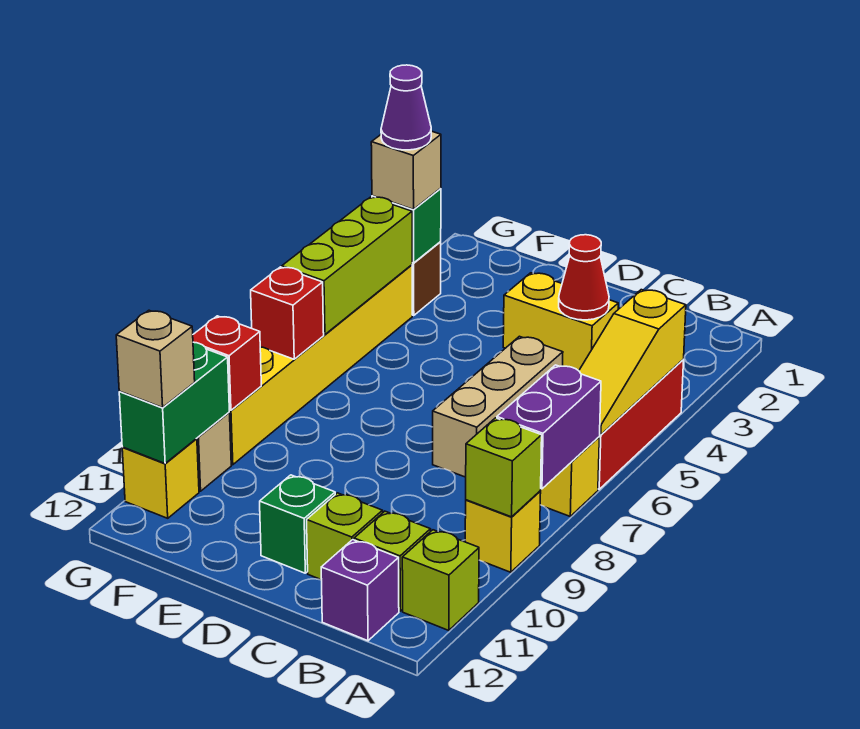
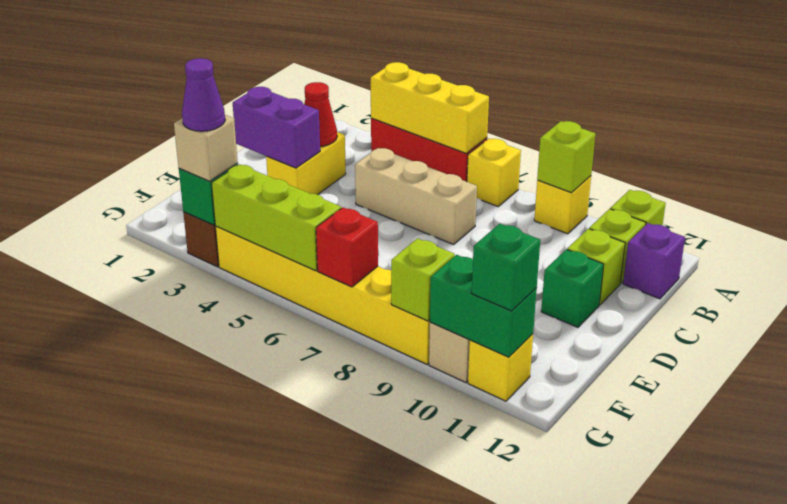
yellow 1x3 slope [579,290,686,435] -> yellow 1x3 brick [371,62,489,154]
purple 1x2 brick [497,365,601,489] -> purple 1x2 brick moved to [233,87,320,168]
red 1x1 brick [193,316,261,410] -> lime 1x1 brick [391,238,455,321]
tan 1x1 brick [116,310,195,408] -> green 1x1 brick [472,224,540,311]

